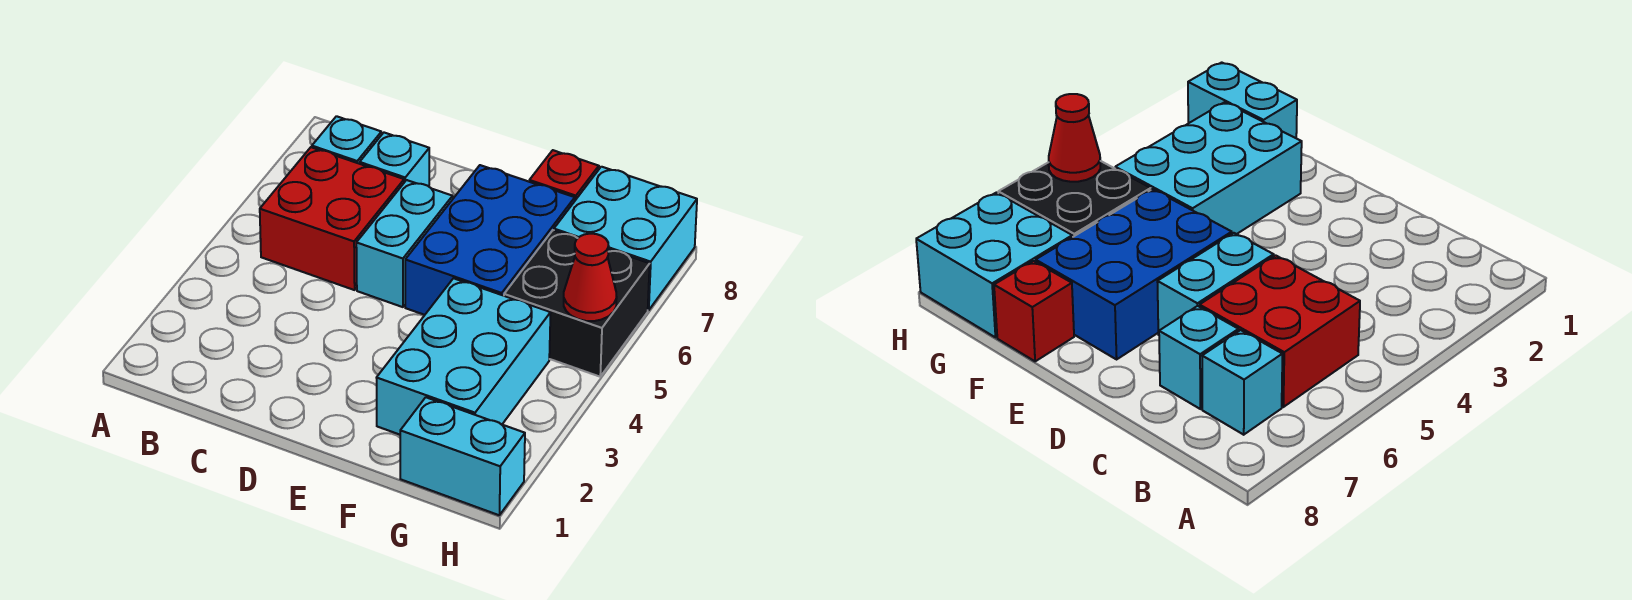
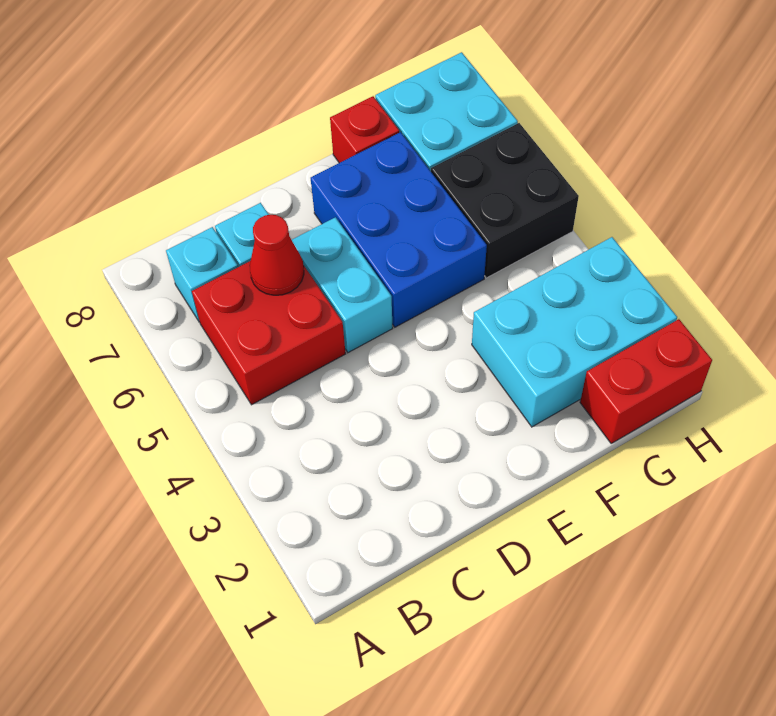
cyan 2x3 brick [377,278,551,435] -> cyan 2x3 brick turned to [472,237,677,427]
cyan 1x2 brick [400,397,525,515] -> red 1x2 brick [580,319,712,443]
red 1x1 cone [564,234,617,321] -> red 1x1 cone moved to [250,215,304,295]

